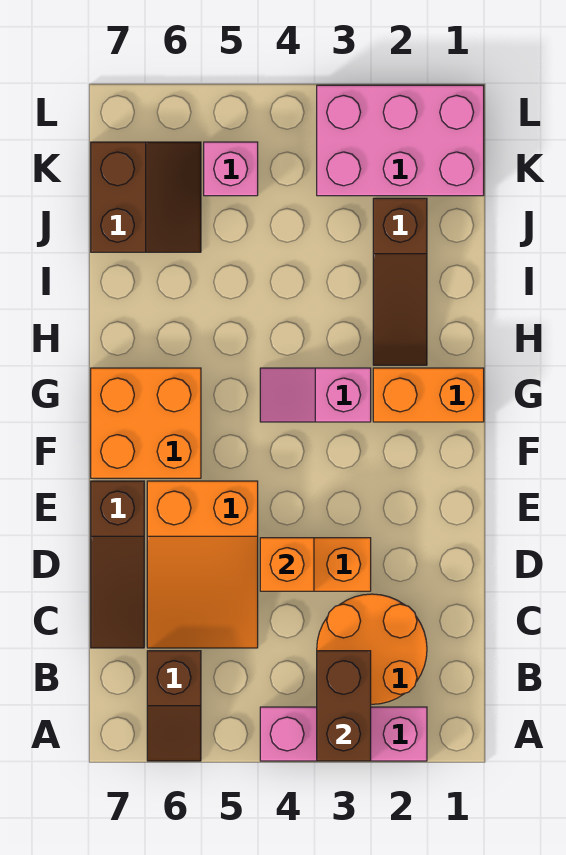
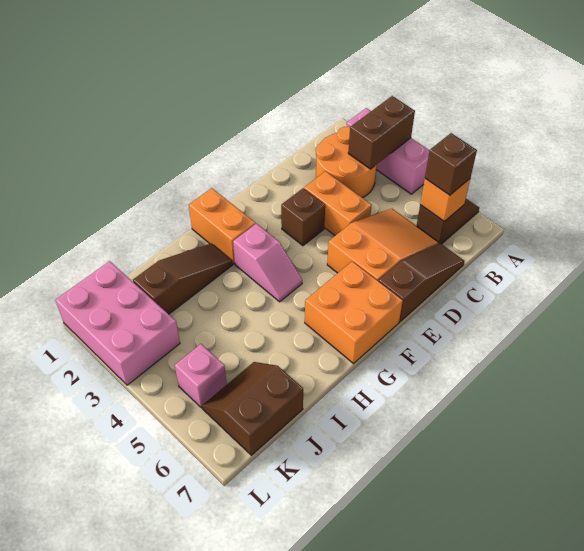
none -> brown 1x1 brick [425,133,477,195]
orange 1x1 brick [260,538,314,591] -> orange 1x1 brick moved to [420,179,470,222]
none -> brown 1x1 brick [281,188,325,246]

